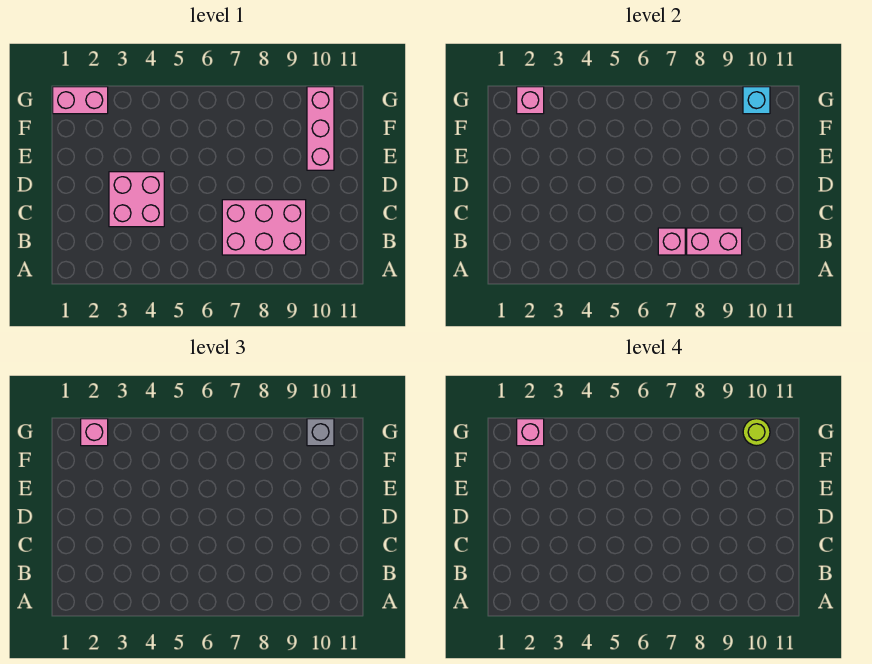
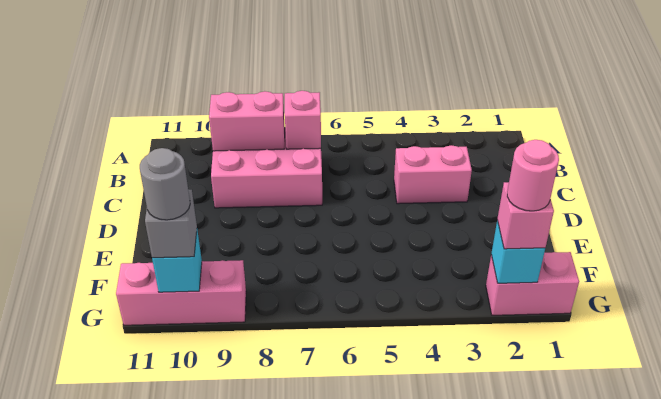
pink 2x2 brick [109,172,164,227] -> pink 1x2 brick [394,145,472,204]
pink 1x3 brick [307,87,334,170] -> pink 1x3 brick turned to [116,260,246,325]
pink 1x1 brick [517,87,544,114] -> cyan 1x1 brick [491,221,545,283]
pink 1x1 brick [517,419,544,446] -> pink 1x1 round brick [507,140,559,211]
lime 1x1 round brick [743,419,770,446] -> grey 1x1 round brick [140,148,190,220]

